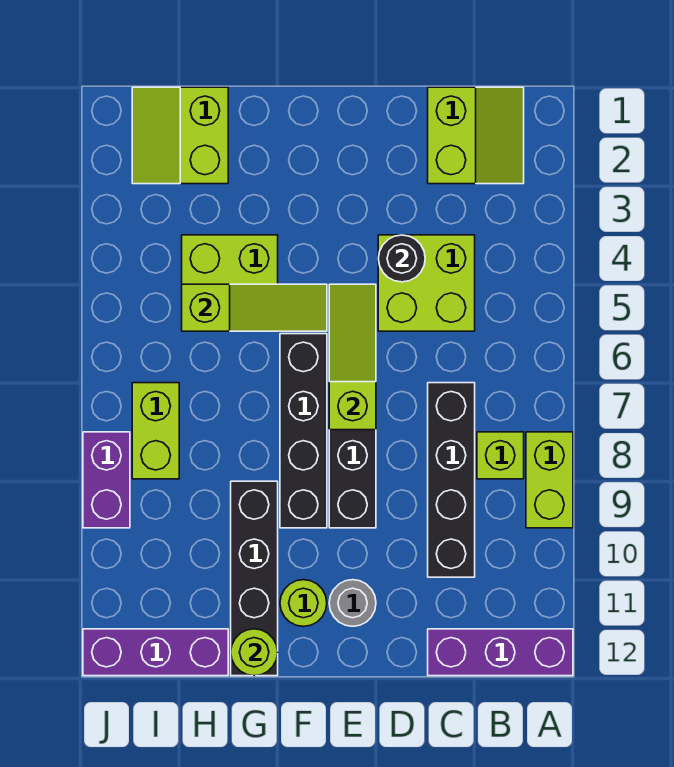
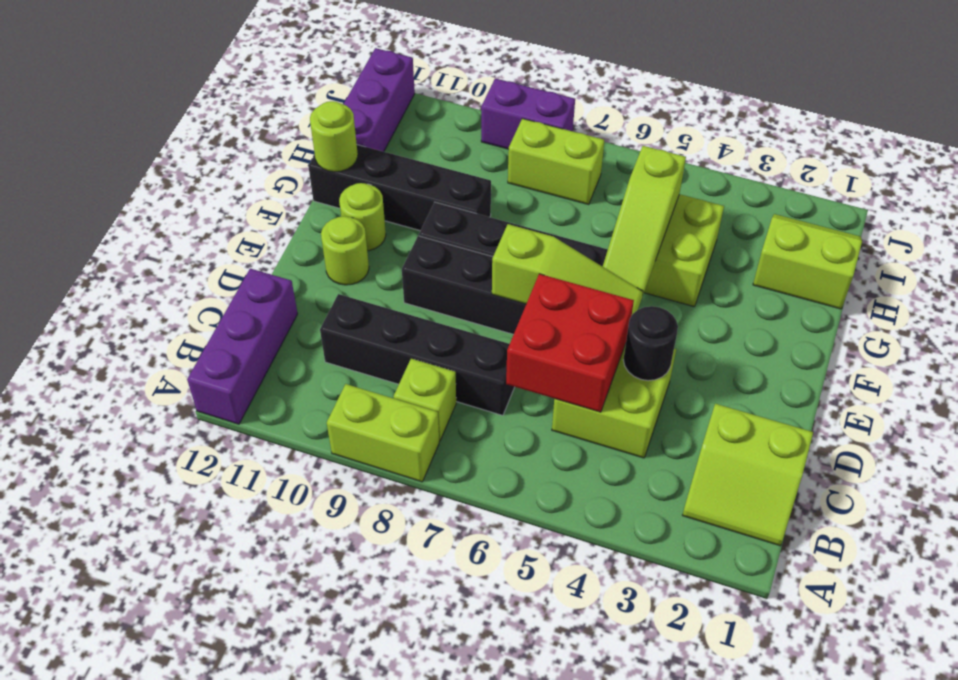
none -> red 2x2 brick [506,274,634,412]
grey 1x1 round brick [329,580,376,626] -> lime 1x1 round brick [321,216,369,285]

